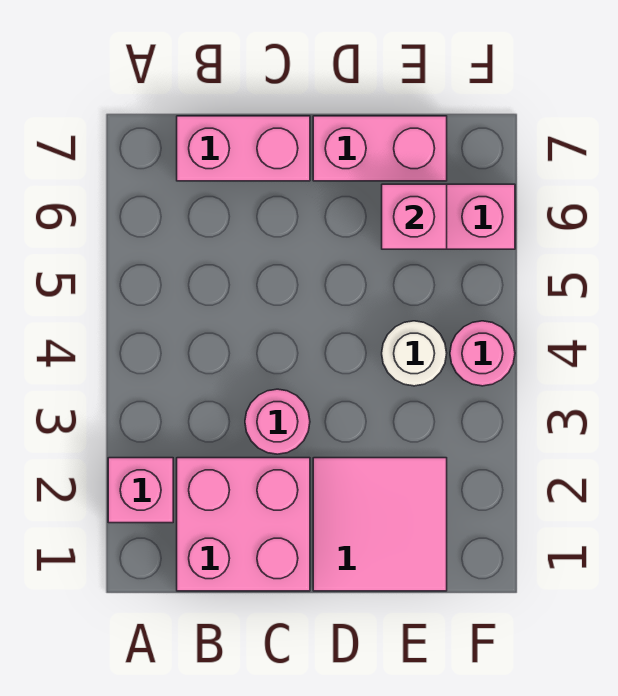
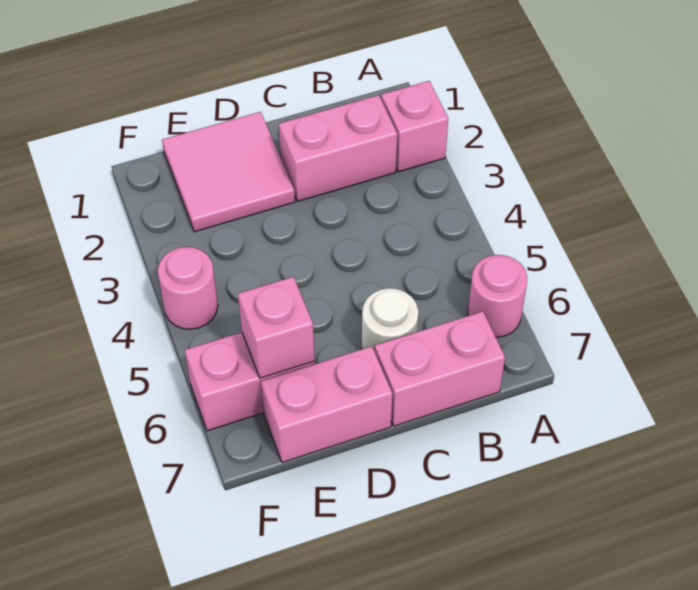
pink 2x2 brick [177,458,310,591] -> pink 1x2 brick [279,95,397,201]
pink 1x1 round brick [245,389,310,454] -> pink 1x1 round brick moved to [468,255,527,337]
white 1x1 round brick [382,321,447,386] -> white 1x1 round brick moved to [362,288,418,351]

